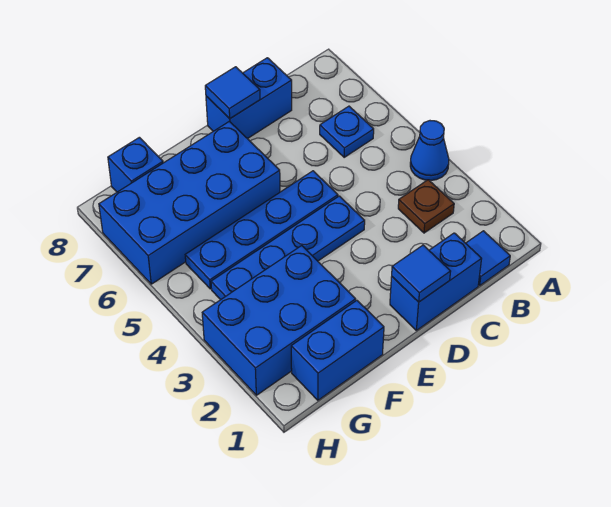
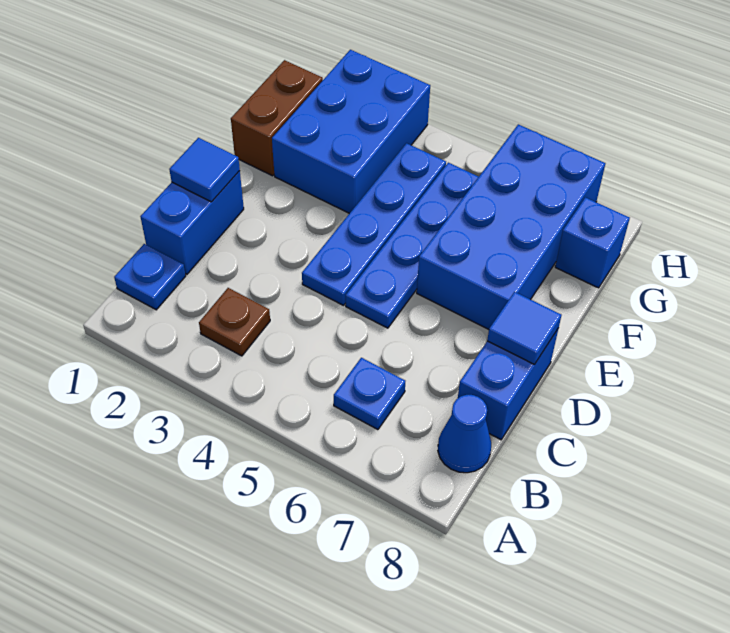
blue 1x1 cone [410,121,449,180] -> blue 1x1 cone moved to [438,395,491,473]
blue 1x1 tile [466,231,510,286] -> blue 1x1 plate [114,244,186,310]
blue 1x2 brick [291,300,384,400] -> brown 1x2 brick [231,60,323,176]

